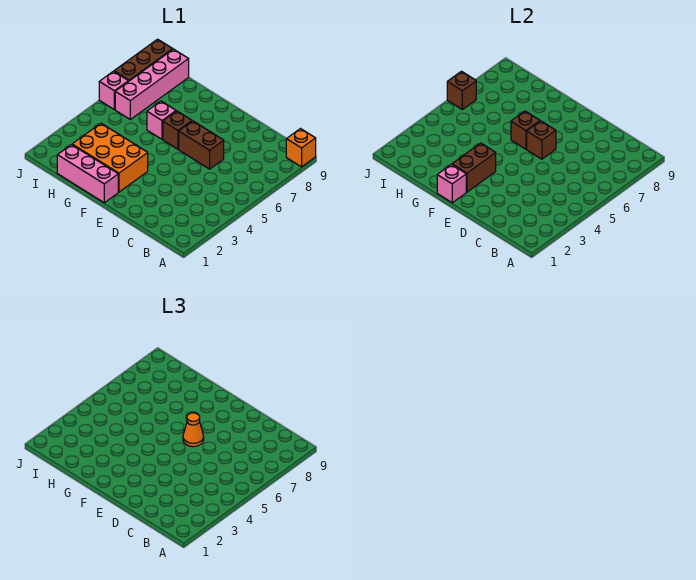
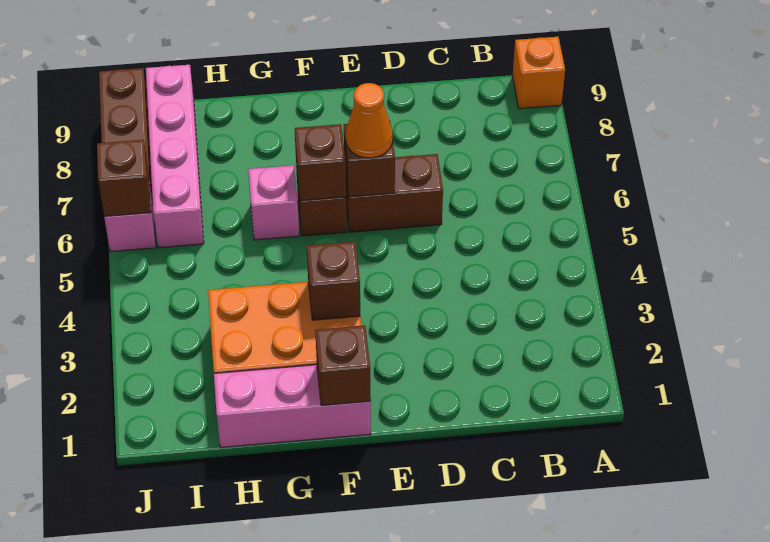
pink 1x1 brick [437,165,466,203] -> brown 1x1 brick [315,325,371,406]
brown 1x2 brick [452,143,496,192] -> brown 1x1 brick [307,242,360,320]

